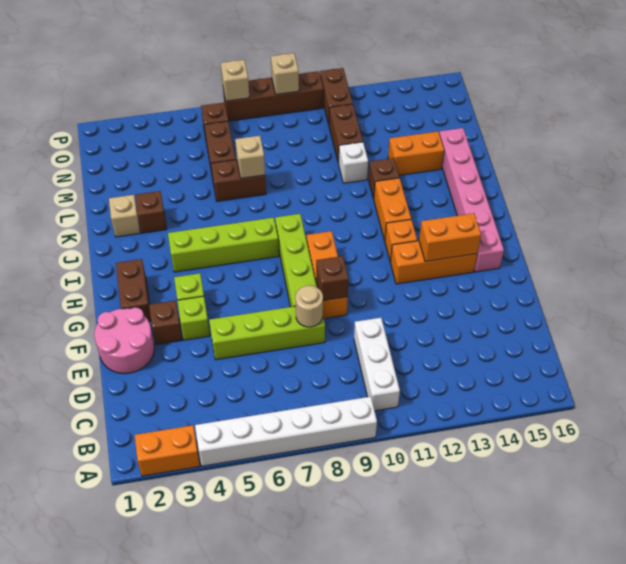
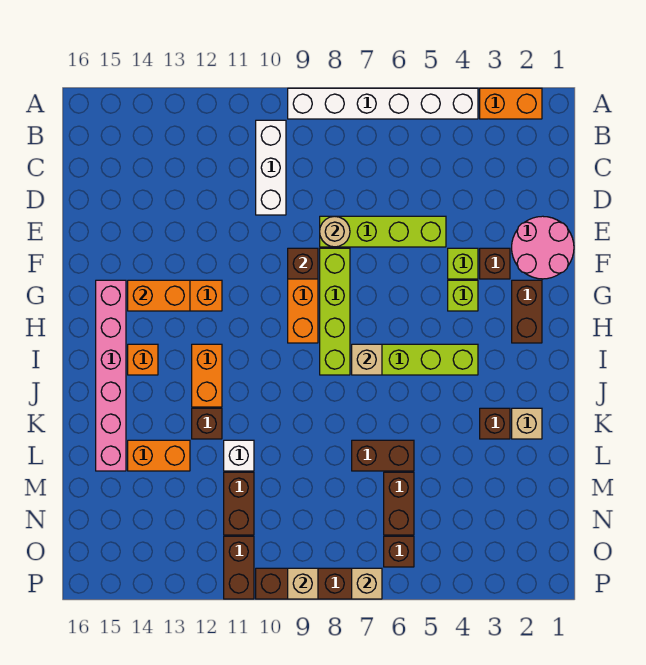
orange 1x1 brick [385,220,417,262] -> orange 1x1 brick moved to [128,344,158,375]
tan 1x1 brick [235,136,265,178] -> tan 1x1 brick moved to [352,344,382,375]

